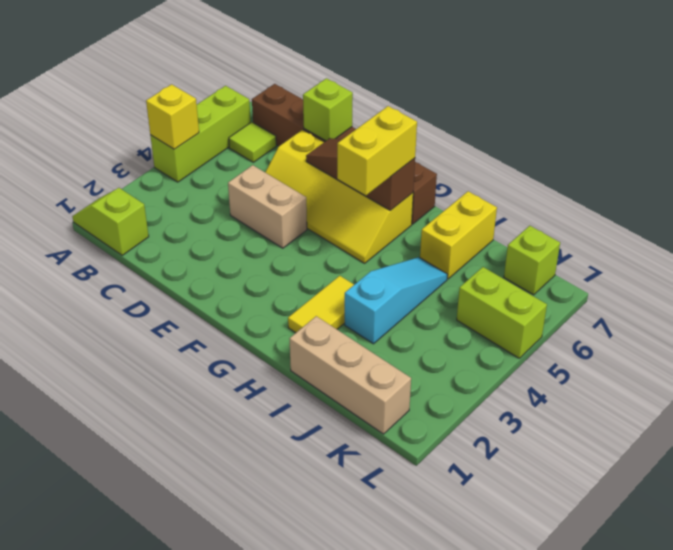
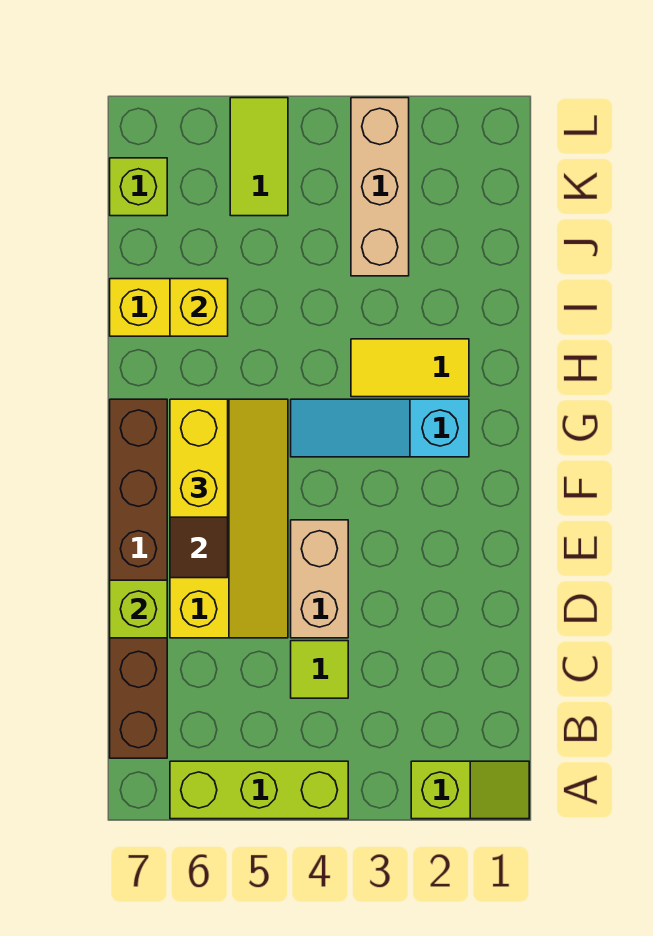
lime 1x2 slope [72,188,149,255] -> lime 1x2 slope turned to [411,761,529,819]
yellow 1x1 brick [146,84,199,149] -> yellow 1x1 brick moved to [170,279,228,336]
lime 1x1 tile [229,122,276,162] -> lime 1x1 tile moved to [291,641,348,698]
yellow 1x2 brick [337,106,417,195] -> yellow 1x2 brick turned to [170,399,228,517]
tan 1x3 brick [289,316,411,434] -> tan 1x3 brick moved to [351,98,409,276]
cyan 1x3 slope [345,257,448,344] -> cyan 1x3 slope moved to [291,399,469,457]
lime 1x2 brick [457,267,547,358] -> lime 1x2 tile [230,98,288,216]

